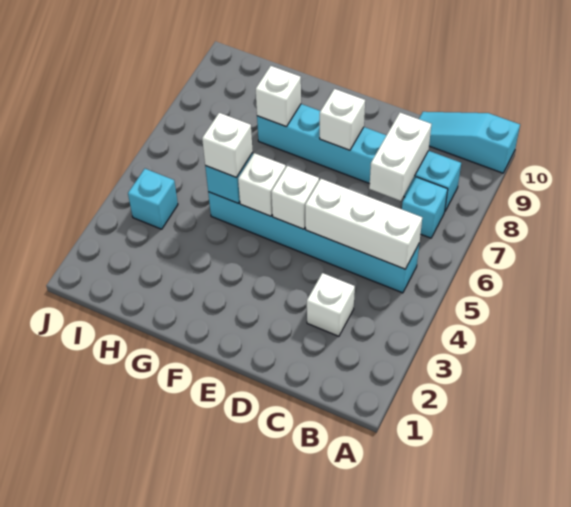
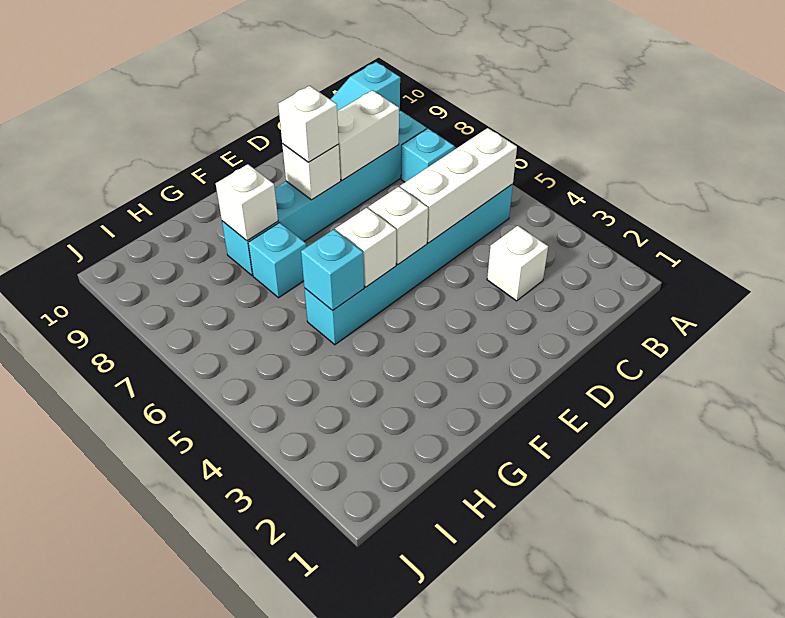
white 1x2 brick [369,113,431,201] -> white 1x2 brick turned to [337,90,399,180]
white 1x1 brick [202,113,253,178] -> white 1x1 brick moved to [278,86,339,162]
cyan 1x1 brick [128,169,178,229] -> cyan 1x1 brick moved to [248,223,306,298]

